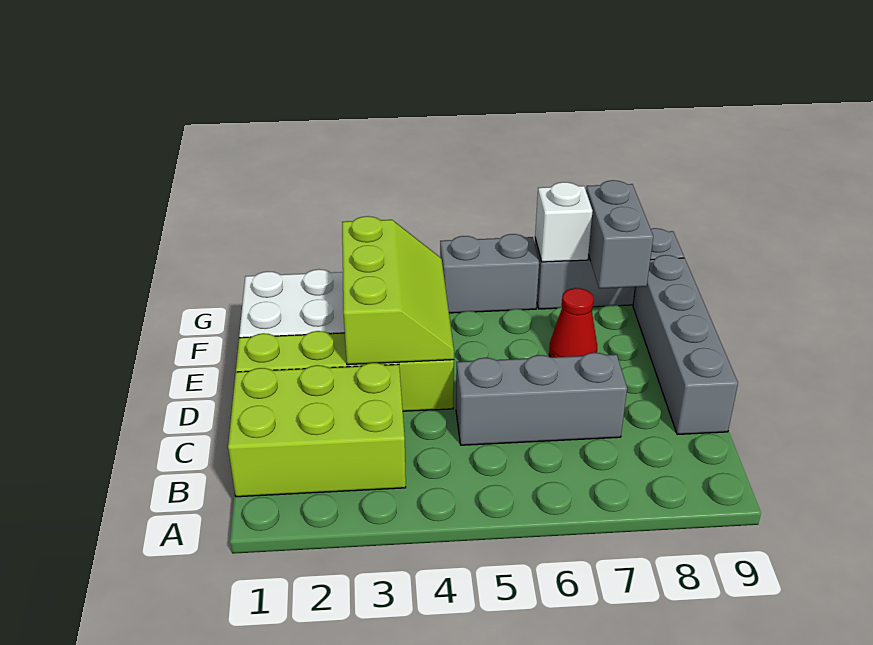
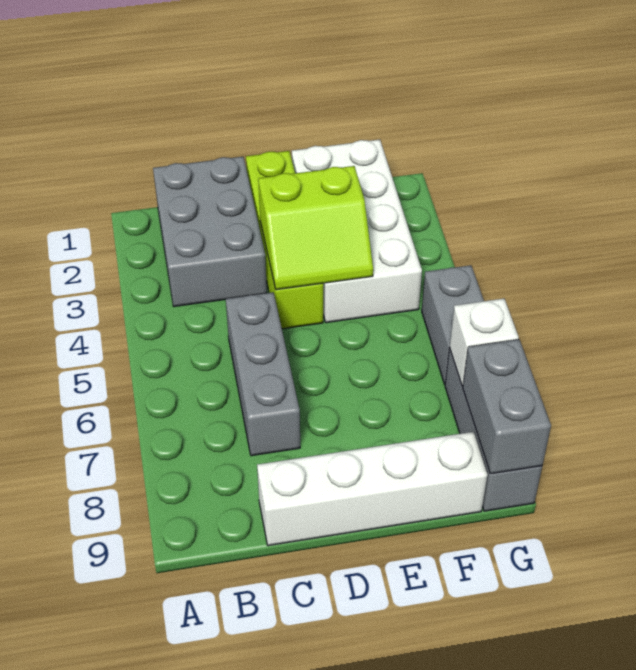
lime 2x3 brick [228,363,406,497] -> grey 2x3 brick [153,157,267,307]
grey 1x4 brick [633,255,738,435] -> white 1x4 brick [257,432,487,546]
lime 2x3 slope [342,216,454,365] -> lime 2x2 slope [258,166,373,290]
red 1x1 cone [549,288,597,357] -> none
grey 1x2 brick [586,180,653,289] -> grey 1x2 brick turned to [463,339,551,474]

